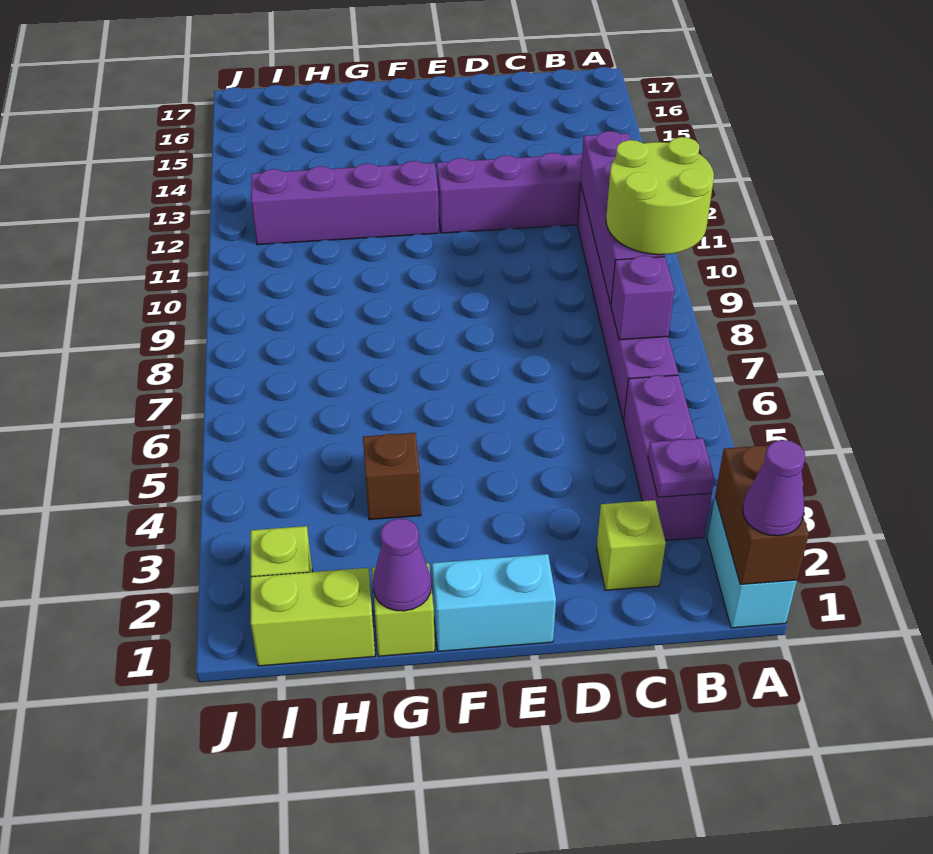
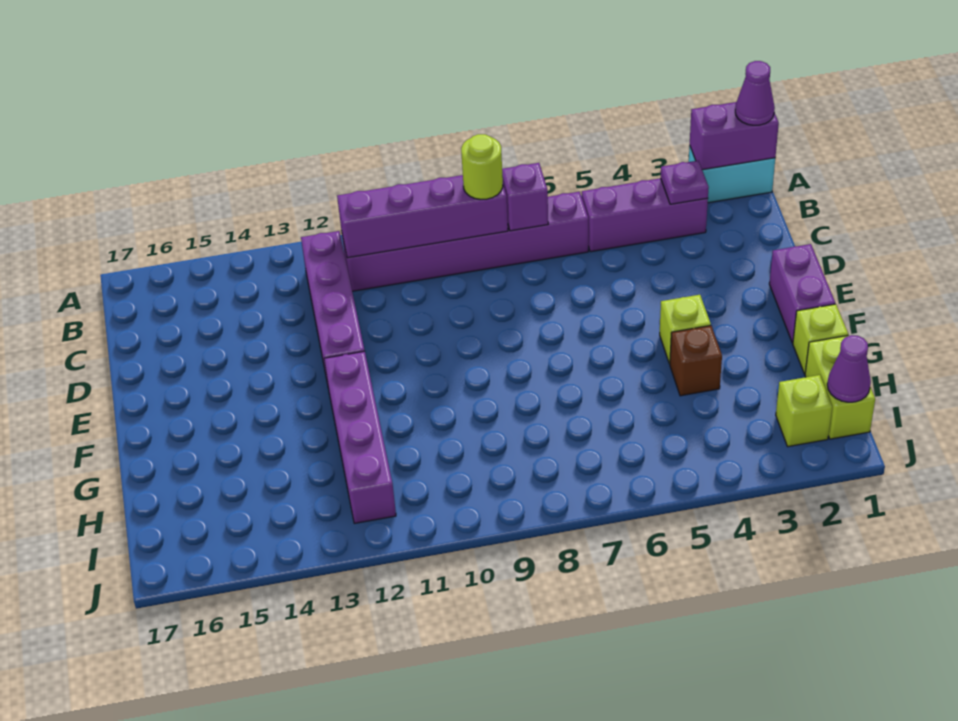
brown 1x2 brick [715,445,809,584] -> purple 1x2 brick [690,102,779,170]
lime 2x2 round brick [606,137,714,255] -> lime 1x1 round brick [461,134,503,199]
lime 1x1 brick [597,500,666,590] -> lime 1x1 brick moved to [660,295,711,364]
cyan 1x2 brick [432,554,556,651] -> purple 1x2 brick [769,244,835,343]
purple 1x1 cone [373,518,431,611] -> purple 1x1 cone moved to [827,335,871,402]

